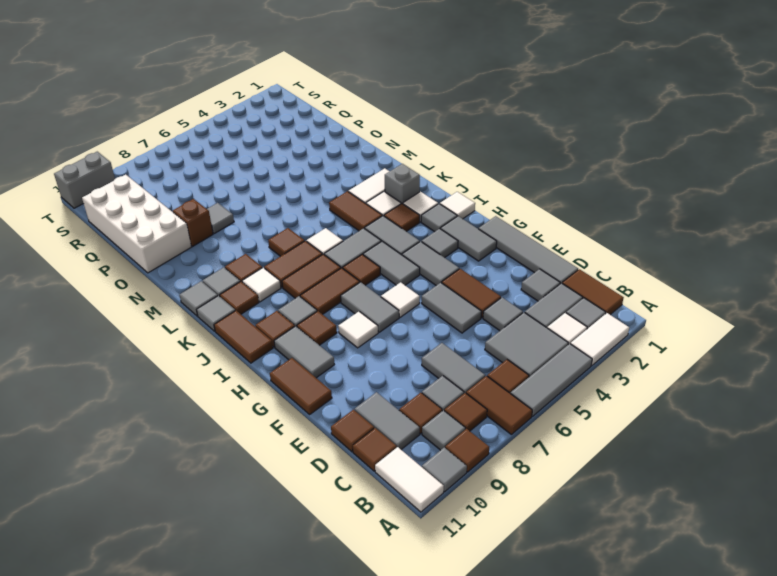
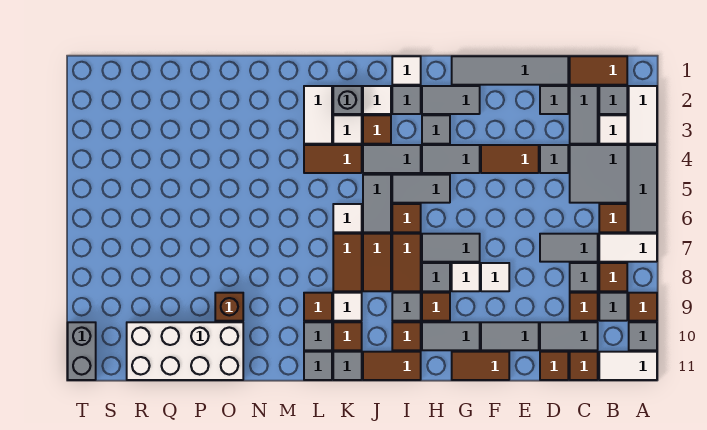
brown 1x2 tile [466,376,532,434] -> white 1x2 tile [599,234,657,262]
grey 1x2 tile [422,283,482,333] -> grey 1x2 tile moved to [481,322,539,350]
white 1x1 tile [381,282,420,317] -> white 1x1 tile moved to [481,263,509,291]
brown 1x1 tile [268,228,305,256] -> none
grey 1x1 tile [207,203,234,234] -> grey 1x1 tile moved to [422,263,450,291]

